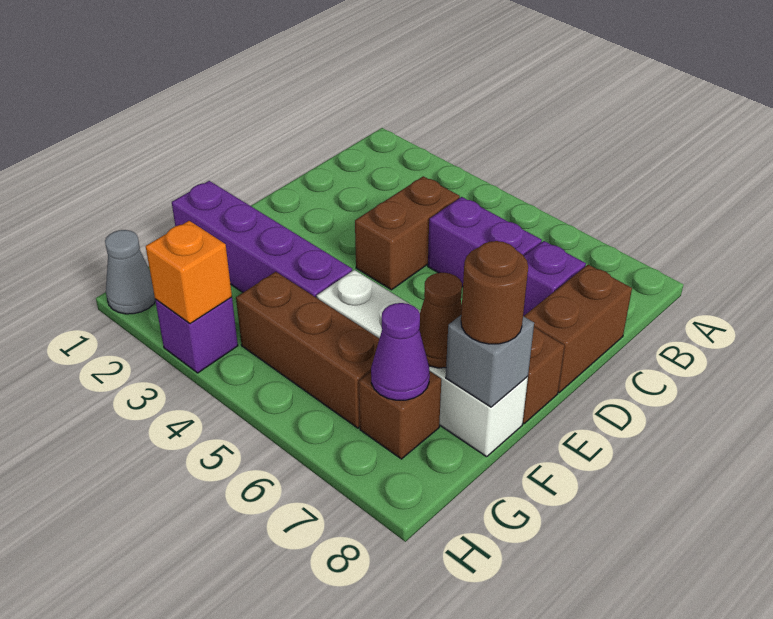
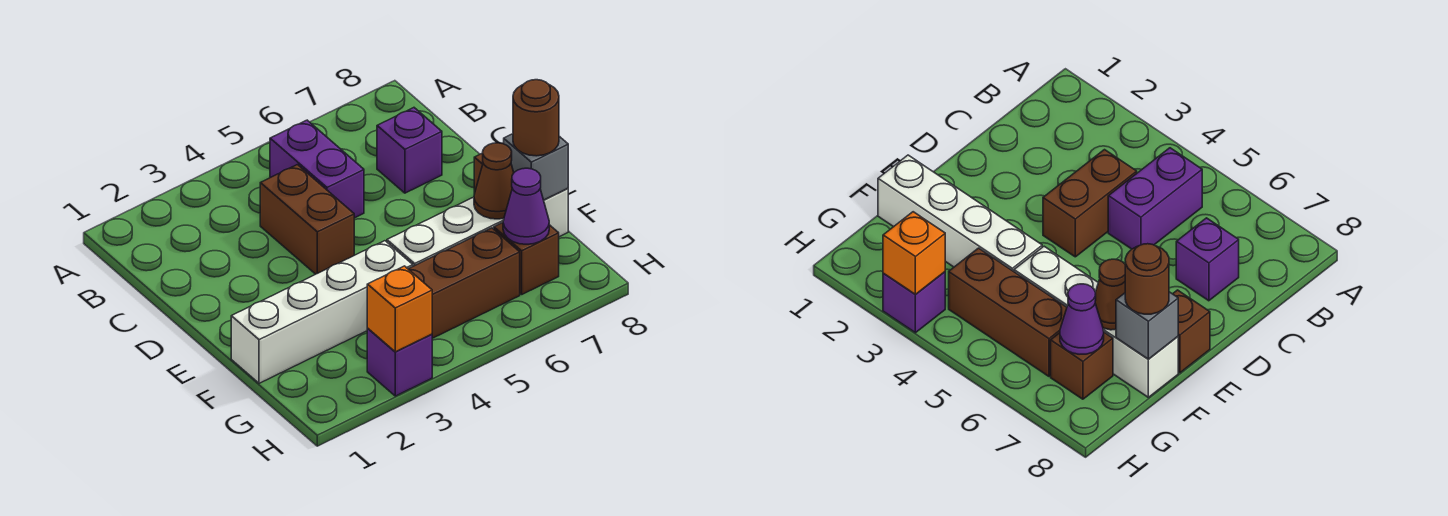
purple 1x2 brick [428,197,542,287] -> purple 1x2 brick turned to [270,120,364,218]
brown 1x2 brick [524,265,632,392] -> none
purple 1x4 brick [172,181,352,298] -> white 1x4 brick [231,241,413,383]
grey 1x1 cone [105,230,155,314] -> none

